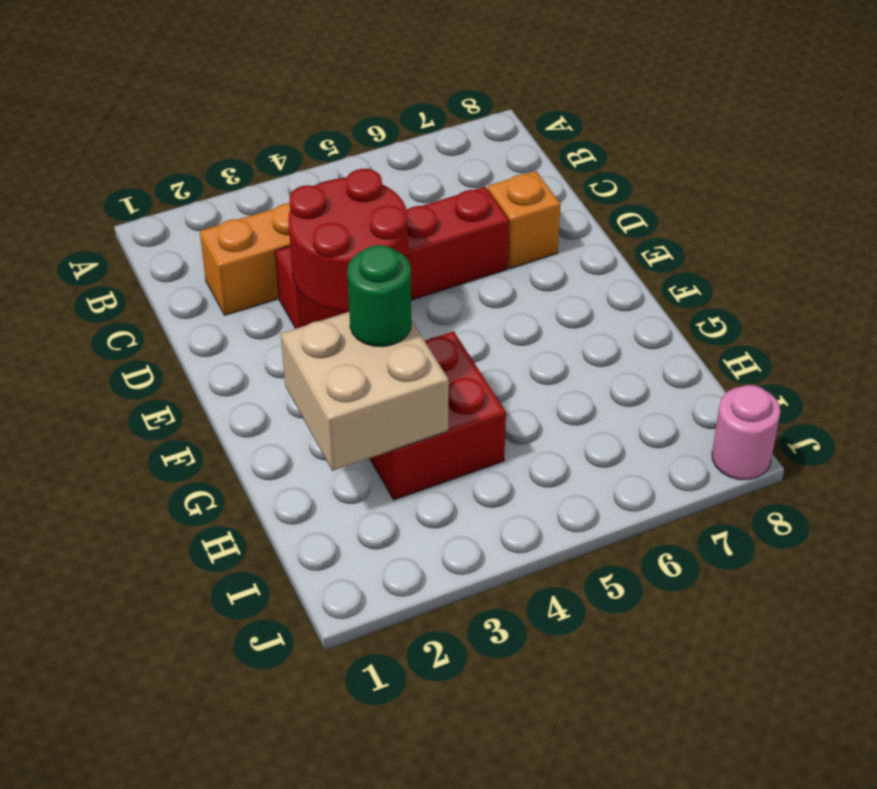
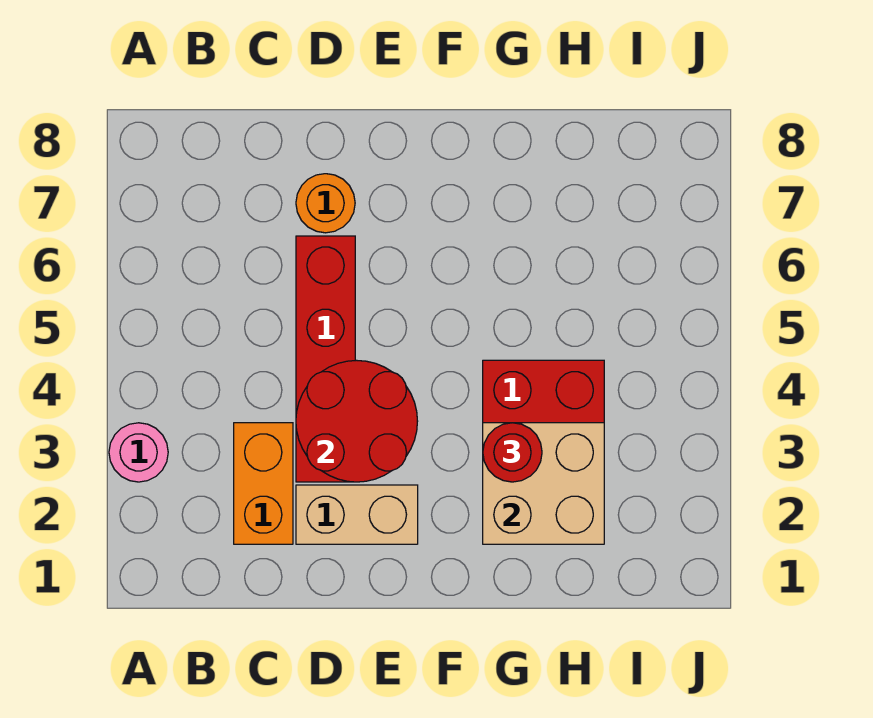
none -> tan 1x2 brick [296,485,418,544]
orange 1x1 brick [488,171,561,268] -> orange 1x1 round brick [296,174,355,233]
green 1x1 round brick [347,245,411,347] -> red 1x1 round brick [483,423,542,482]
pink 1x1 round brick [712,385,780,480] -> pink 1x1 round brick moved to [109,423,168,482]

